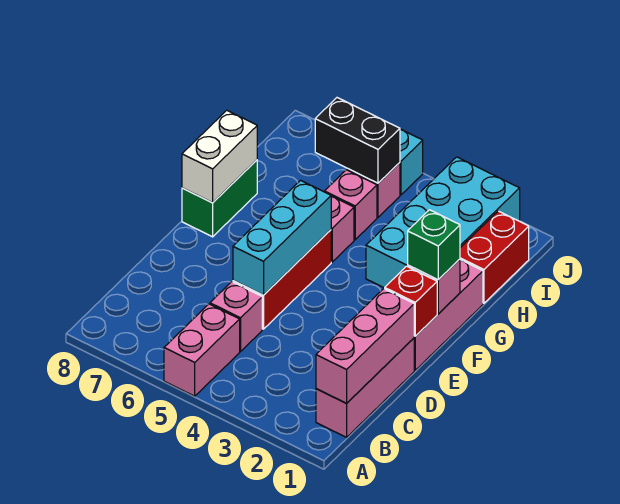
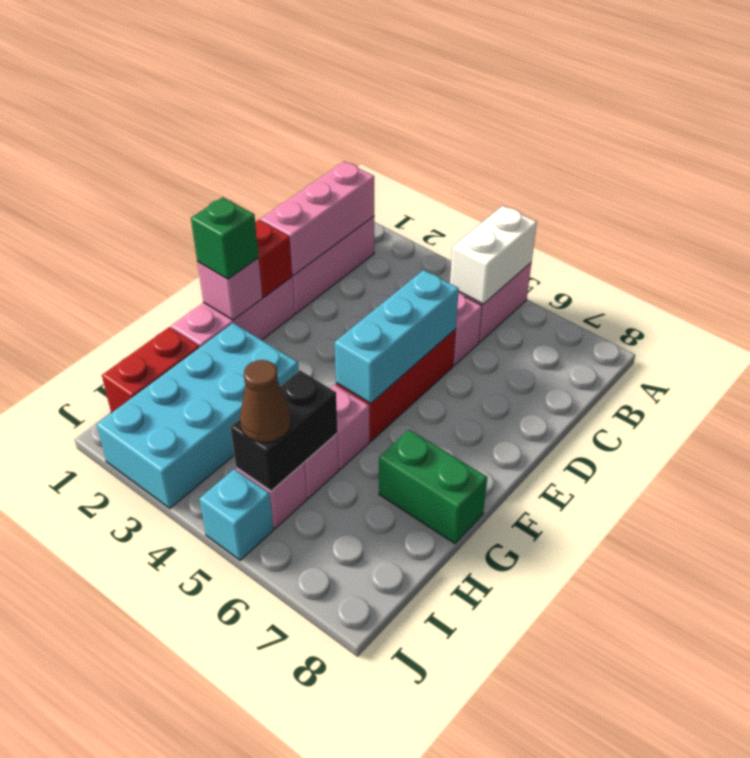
green 1x2 brick [182,160,257,237] -> green 1x2 brick turned to [379,430,487,544]
white 1x2 brick [182,110,257,203] -> white 1x2 brick moved to [450,206,537,304]
black 1x2 brick [315,98,400,183] -> black 1x2 brick turned to [230,370,338,491]
none -> brown 1x1 cone [240,360,291,443]

